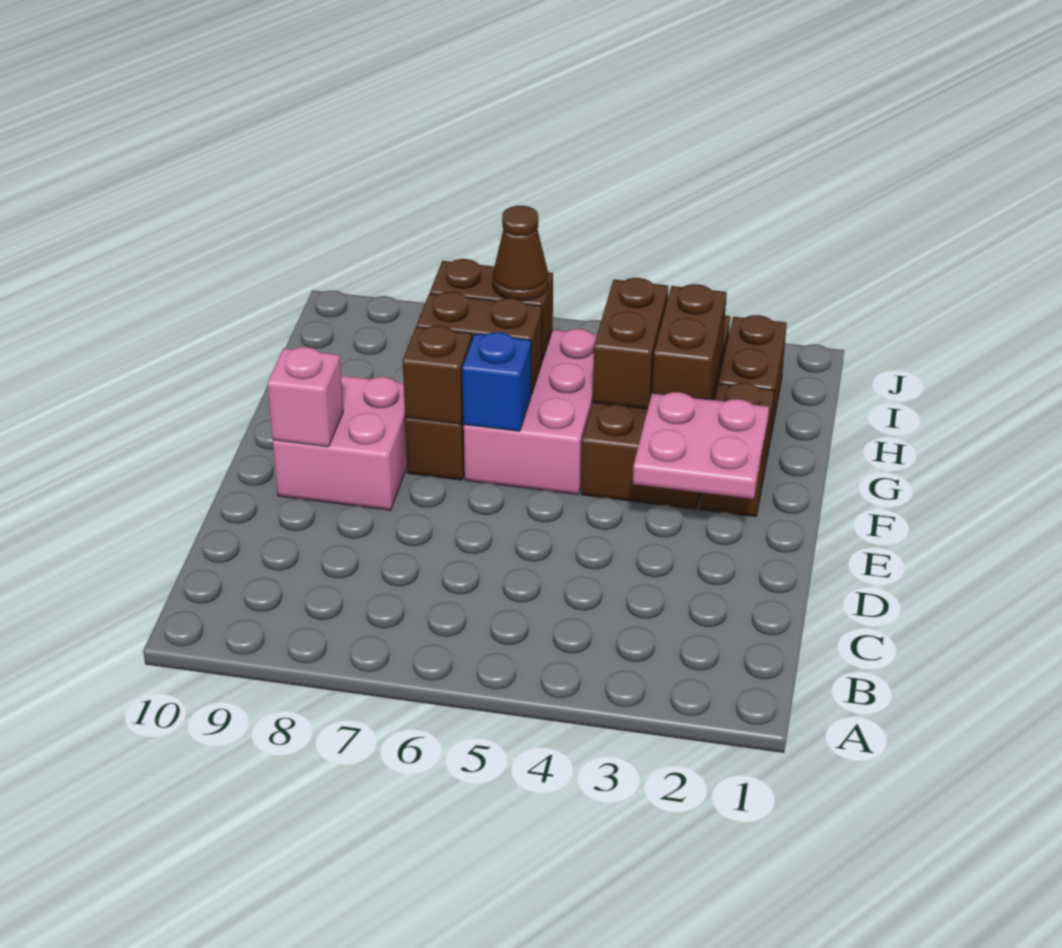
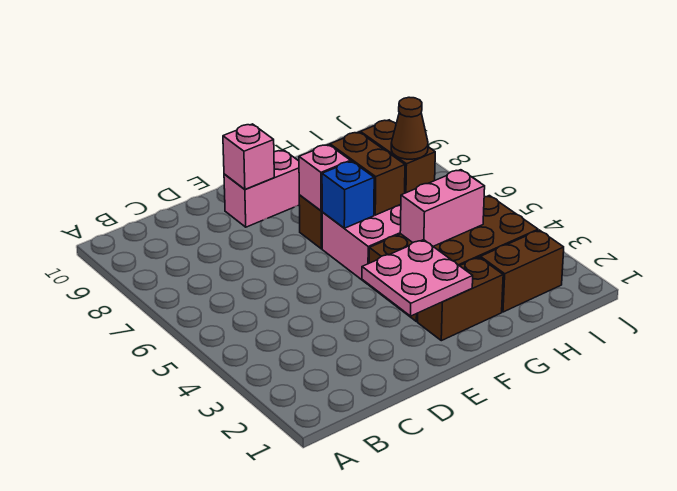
pink 2x2 brick [273,375,407,510] -> pink 1x2 brick [224,150,299,227]
brown 1x1 brick [403,326,472,424] -> pink 1x1 brick [299,145,351,211]
brown 1x2 brick [652,284,727,400] -> none
brown 1x2 brick [593,278,668,409] -> pink 1x2 brick [400,170,485,246]

